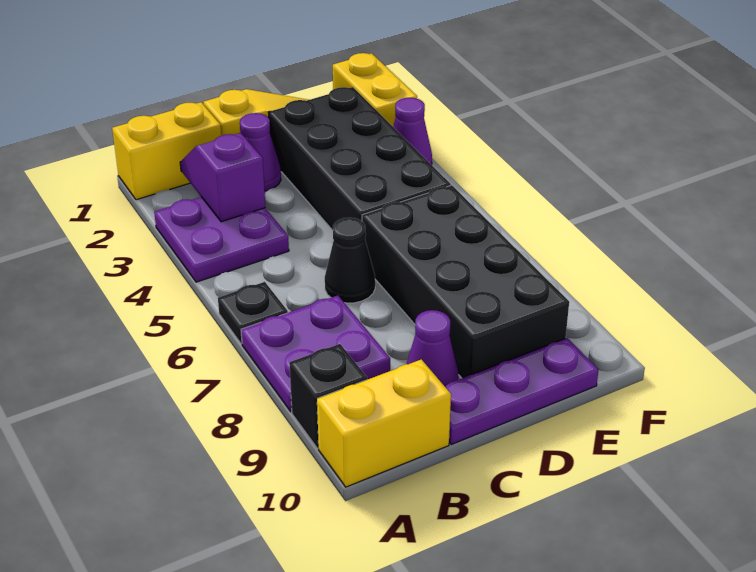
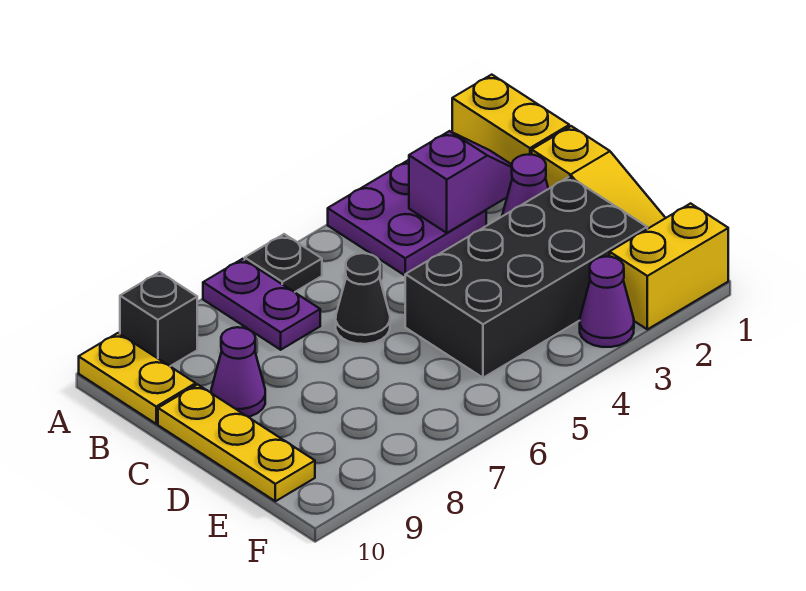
purple 2x2 plate [241,295,390,412] -> purple 1x2 plate [203,259,320,350]
yellow 1x2 brick [317,359,451,487] -> yellow 1x2 plate [79,333,196,424]
purple 1x3 plate [444,338,598,444] -> yellow 1x3 plate [158,384,315,501]
black 2x4 brick [362,185,569,378] -> none

